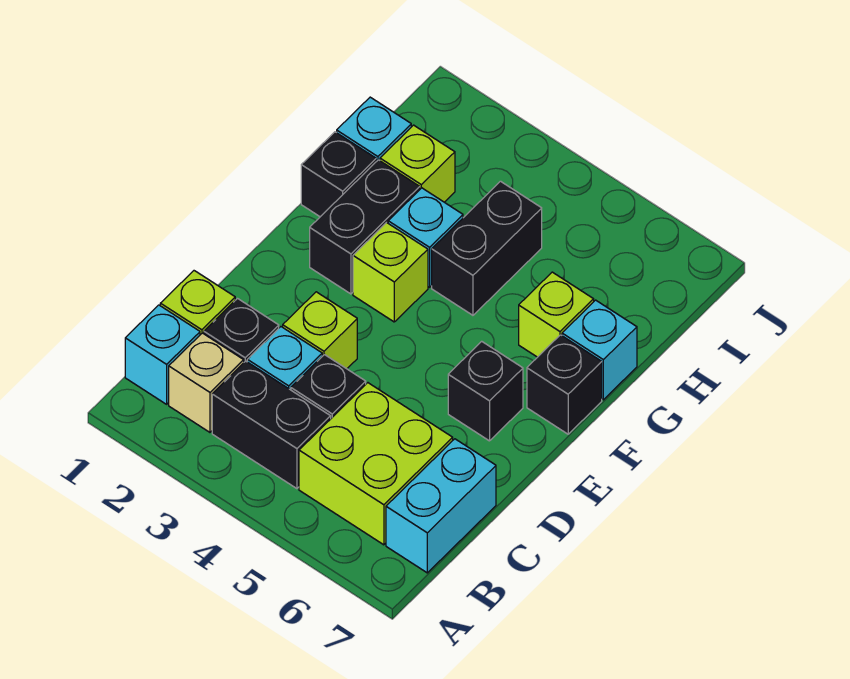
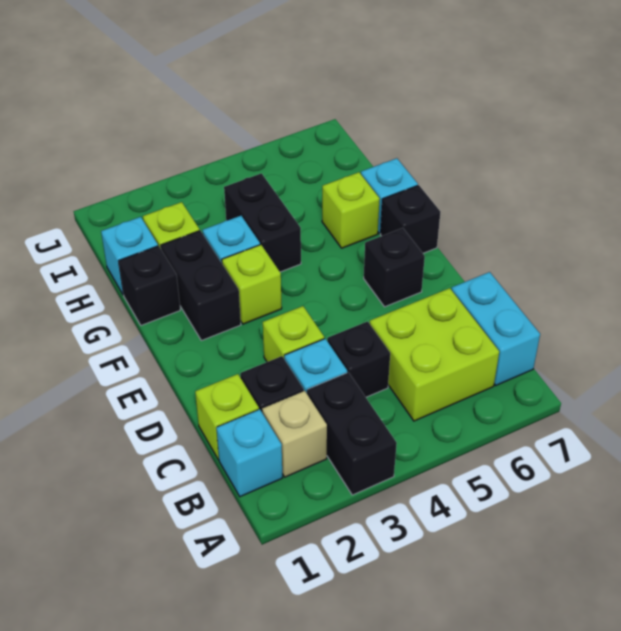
black 1x2 brick [212,361,331,489] -> black 1x2 brick turned to [307,372,397,495]

